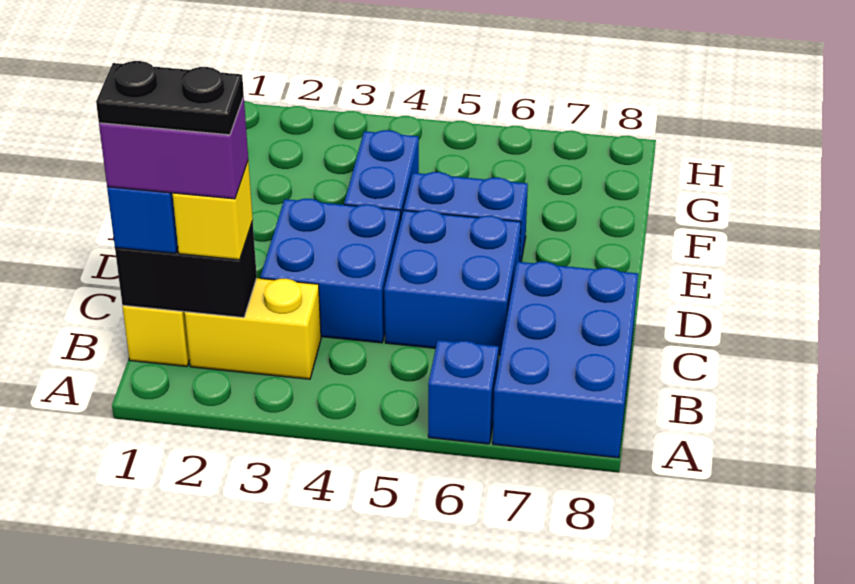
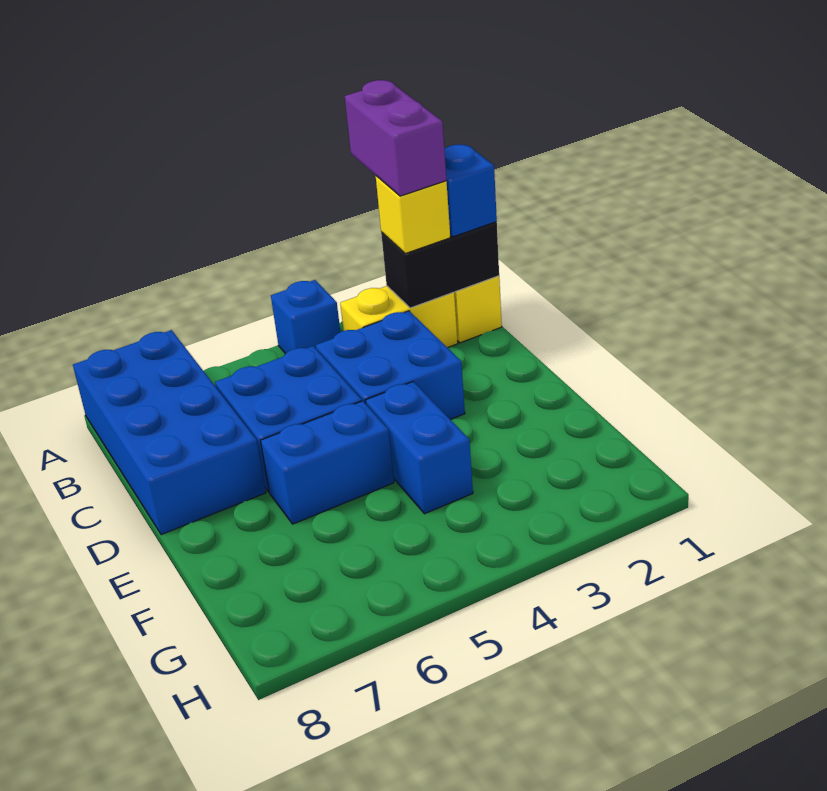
blue 1x1 brick [428,340,499,444] -> blue 1x1 brick moved to [271,280,340,354]
blue 2x3 brick [493,262,638,458] -> blue 2x4 brick [73,330,266,535]
purple 1x2 brick [99,97,248,199] -> purple 1x2 brick turned to [345,80,446,196]
black 1x2 plate [96,61,244,135] -> none

